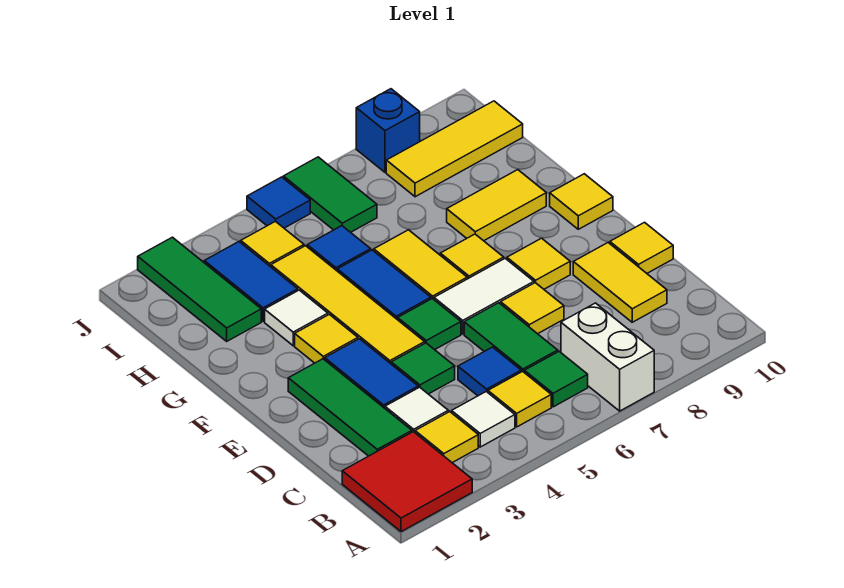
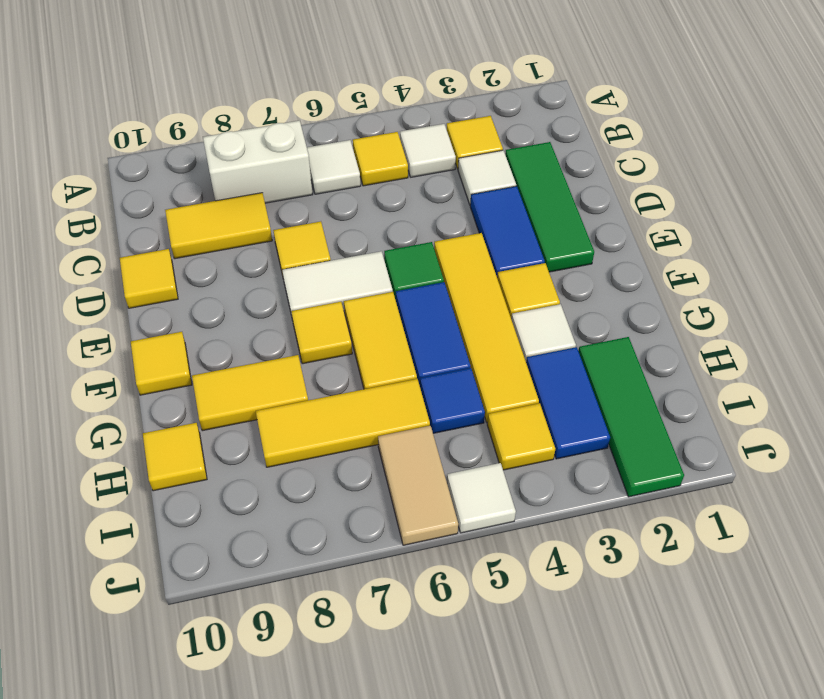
red 2x2 tile [342,432,472,532] -> none
white 1x2 brick [561,303,654,411] -> white 1x2 brick turned to [203,120,313,203]
green 1x1 tile [524,352,588,407] -> white 1x1 tile [307,140,361,194]
blue 1x1 tile [458,347,521,396] -> none
green 1x2 tile [464,303,558,372] -> none
yellow 1x2 tile [573,243,667,322] -> yellow 1x2 tile turned to [165,193,272,259]
green 1x1 tile [391,343,455,394] -> none
yellow 1x1 tile [507,238,570,289] -> yellow 1x1 tile moved to [143,423,207,491]
green 1x2 tile [283,157,377,232] -> tan 1x2 tile [378,426,458,545]
yellow 1x3 tile [386,101,523,197] -> yellow 1x3 tile moved to [256,379,430,467]
blue 1x1 tile [247,177,310,228] -> white 1x1 tile [447,463,516,533]
blue 1x1 brick [356,89,420,172] -> none

